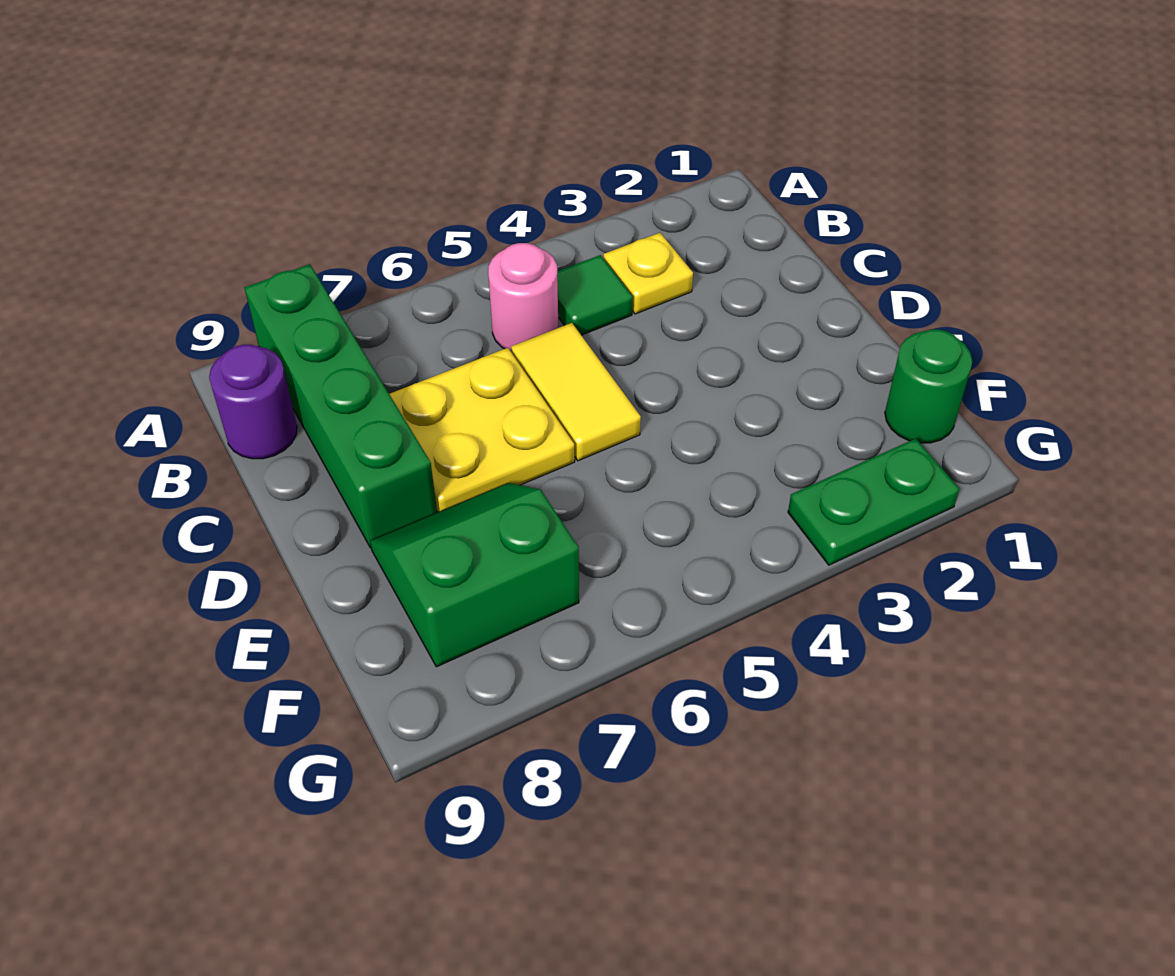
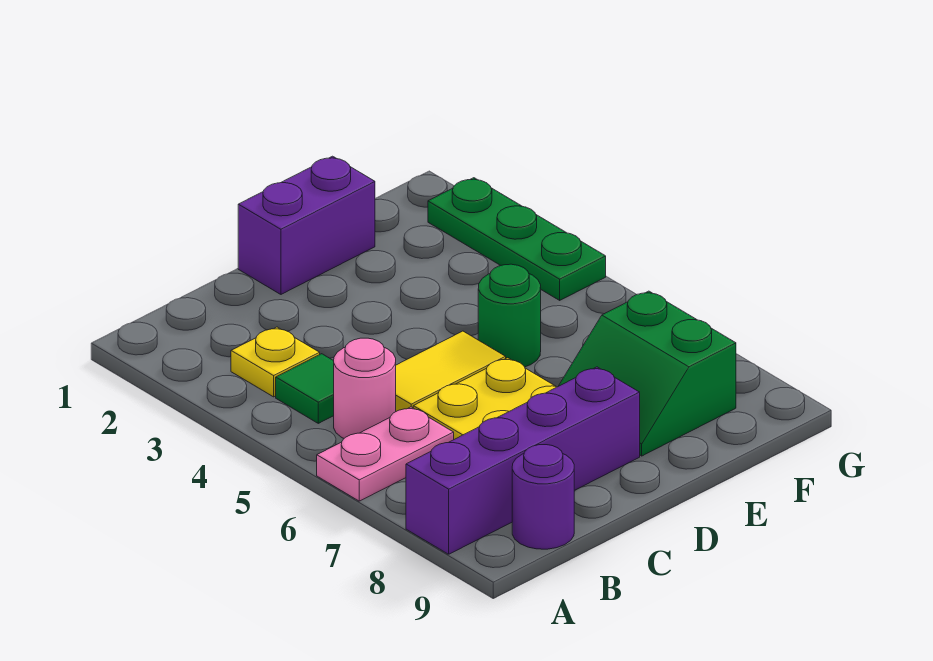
none -> pink 1x2 plate [317,407,454,501]
green 1x4 brick [245,264,437,548] -> purple 1x4 brick [406,367,640,554]
none -> purple 1x2 brick [238,156,375,294]
green 1x1 round brick [885,329,972,443] -> green 1x1 round brick moved to [478,264,541,367]
green 1x2 plate [788,439,959,565] -> green 1x3 plate [428,178,606,300]

